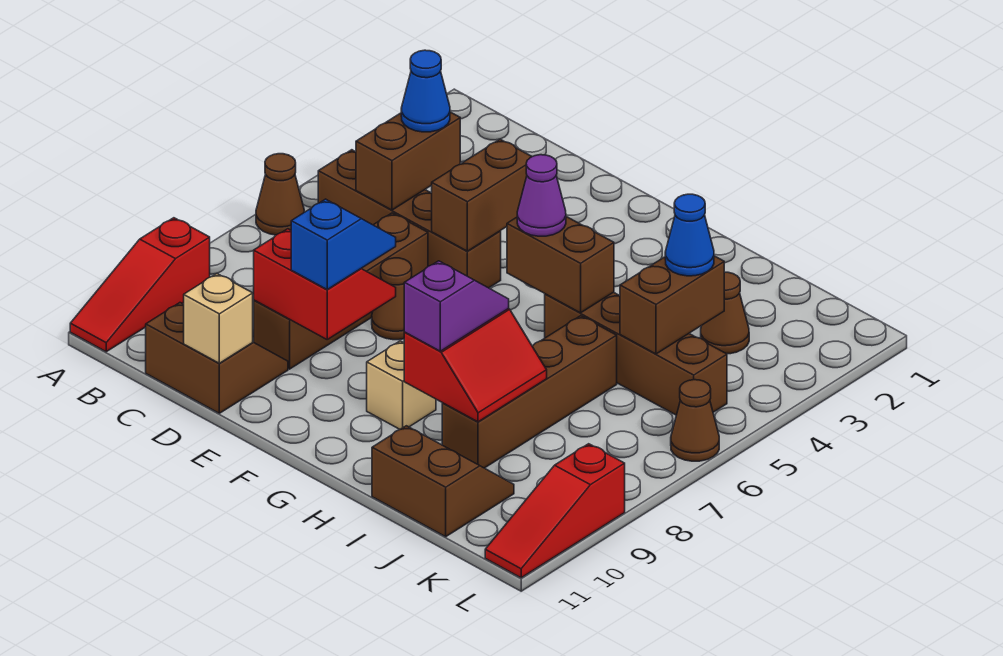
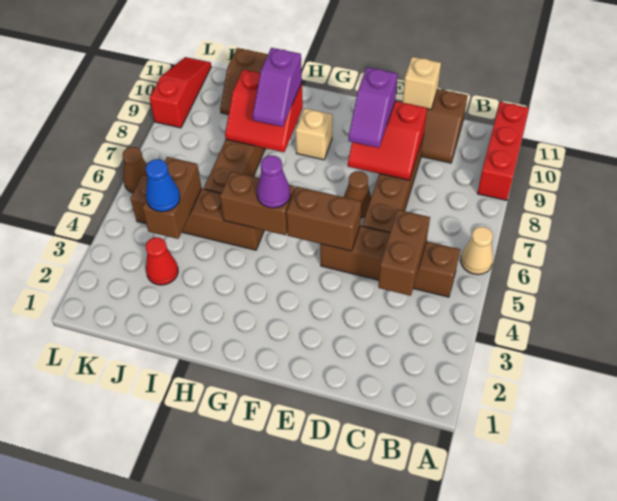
brown 1x1 cone [256,154,304,235] -> tan 1x1 cone [461,227,493,275]
red 1x3 slope [70,218,210,352] -> red 1x3 brick [477,102,529,200]
blue 1x1 cone [401,50,450,132] -> none
brown 1x2 brick [432,139,532,251] -> brown 1x2 brick turned to [286,186,361,251]
blue 1x2 slope [291,199,396,289] -> purple 1x2 slope [348,67,397,148]
red 2x2 slope [404,309,547,422] -> red 2x2 slope turned to [225,70,303,152]
brown 1x1 cone [701,272,749,354] -> red 1x1 cone [146,237,178,285]

